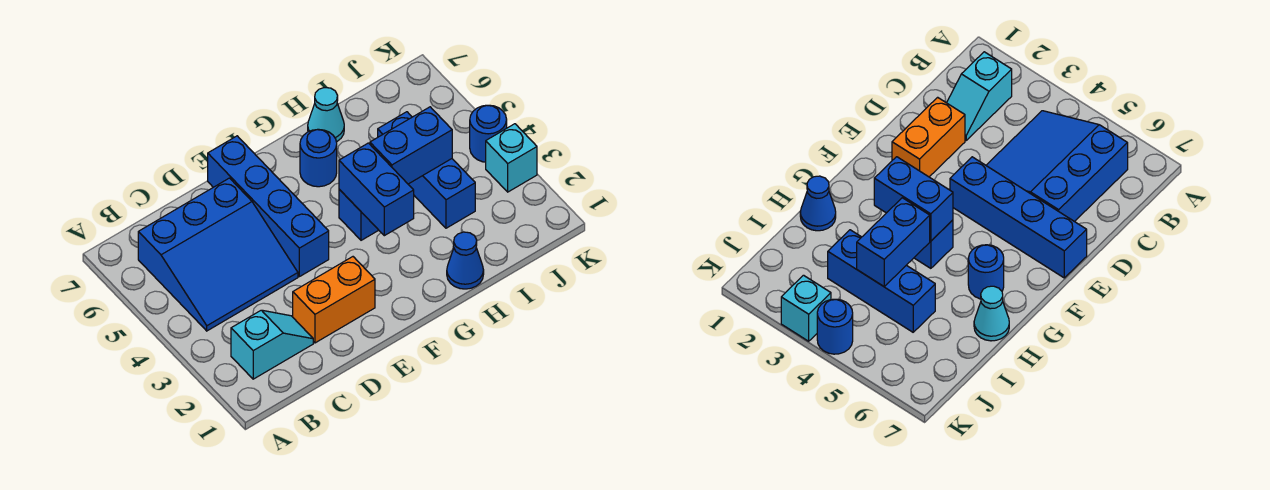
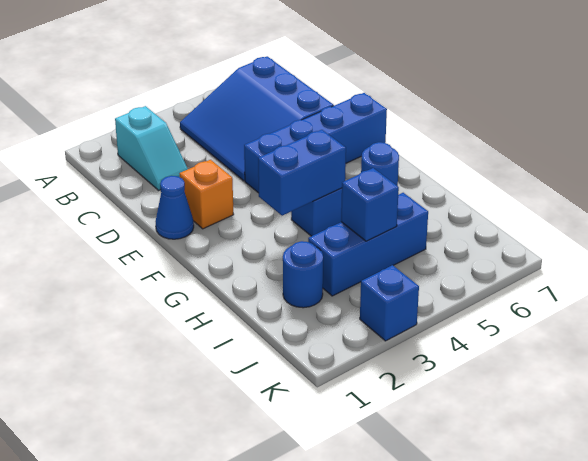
orange 1x2 brick [293,257,375,343] -> orange 1x1 brick [179,160,234,229]
blue 1x1 cone [447,232,484,289] -> blue 1x1 cone moved to [155,176,194,239]
blue 1x2 brick [370,107,452,184] -> blue 1x1 brick [341,168,399,241]
cyan 1x1 cone [308,88,344,142] -> none
cyan 1x1 brick [486,124,537,192] -> blue 1x1 brick [360,265,419,341]
blue 1x1 round brick [470,105,507,162] -> blue 1x1 round brick moved to [283,241,323,308]

